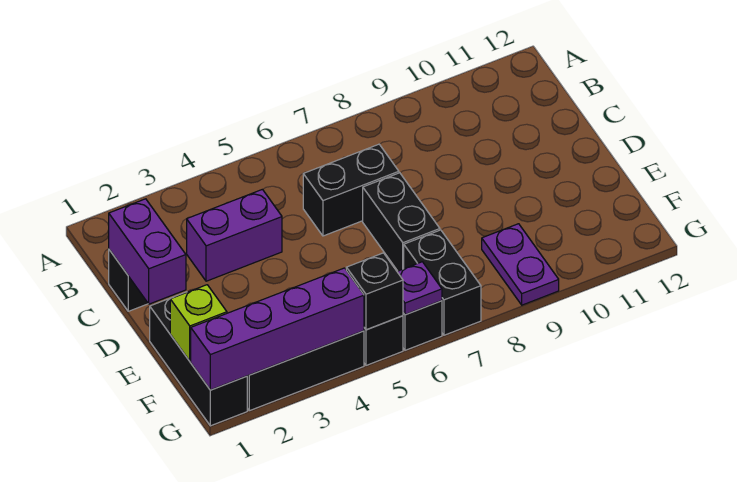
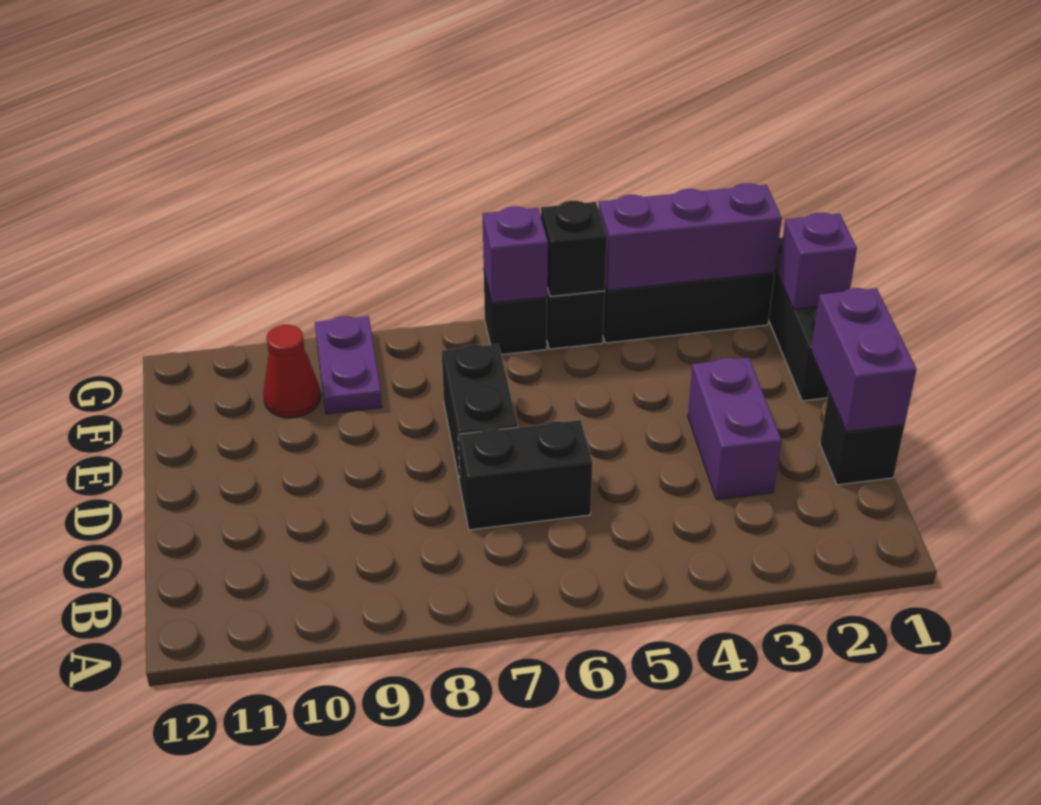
purple 1x2 brick [187,189,282,281] -> purple 1x2 brick turned to [688,358,781,500]
lime 1x1 brick [170,285,227,361] -> purple 1x1 brick [778,213,857,309]
black 1x2 brick [404,230,481,335] -> none
none -> red 1x1 cone [263,325,321,418]
purple 1x4 brick [191,268,364,390] -> purple 1x3 brick [598,183,782,290]
purple 1x1 plate [397,262,442,315] -> purple 1x1 brick [483,206,548,303]

